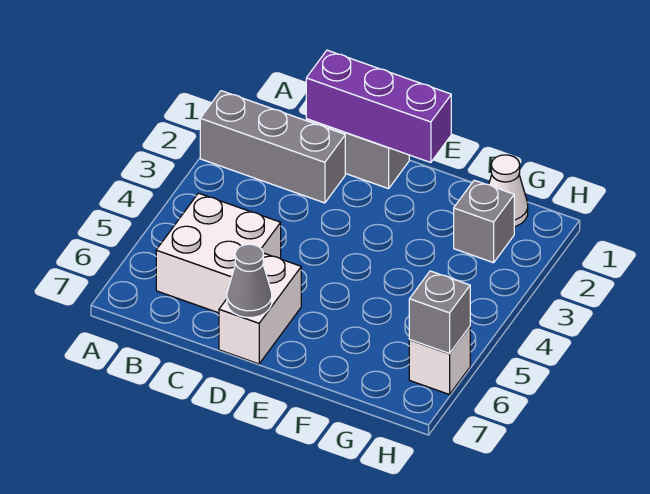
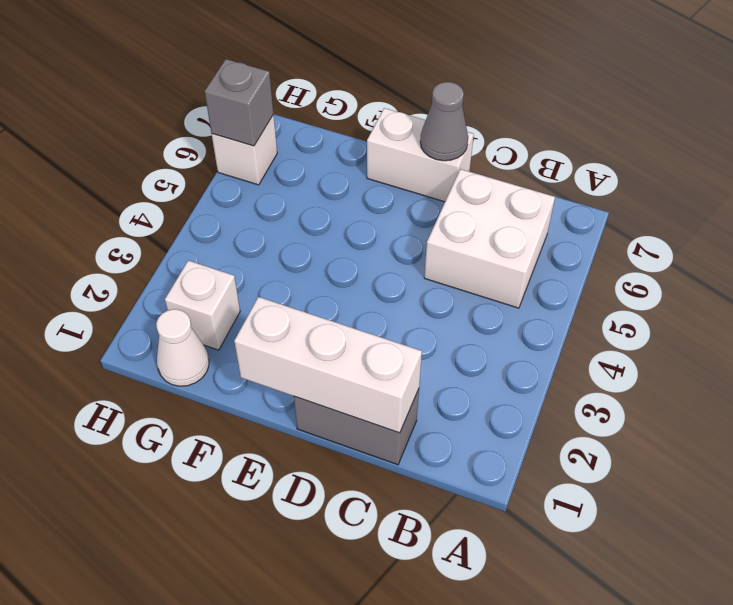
grey 1x3 brick [200,91,345,203] -> none
purple 1x3 brick [306,50,451,163] -> white 1x3 brick [234,297,422,433]
white 1x2 brick [219,253,301,364] -> white 1x2 brick turned to [367,108,474,202]
grey 1x1 brick [454,180,514,263] -> white 1x1 brick [165,260,240,350]

